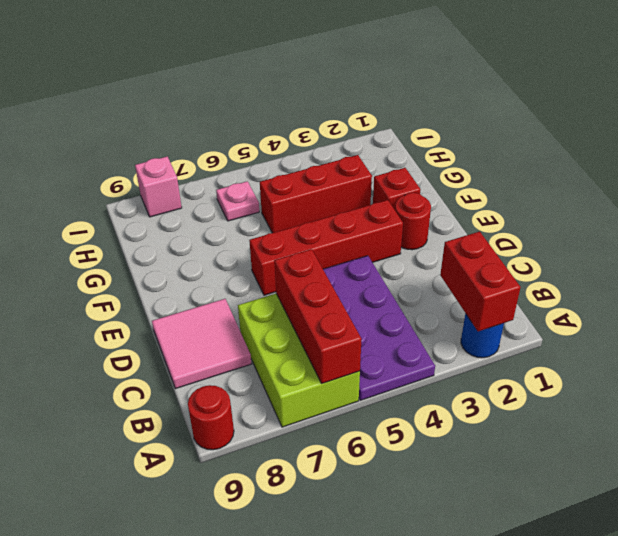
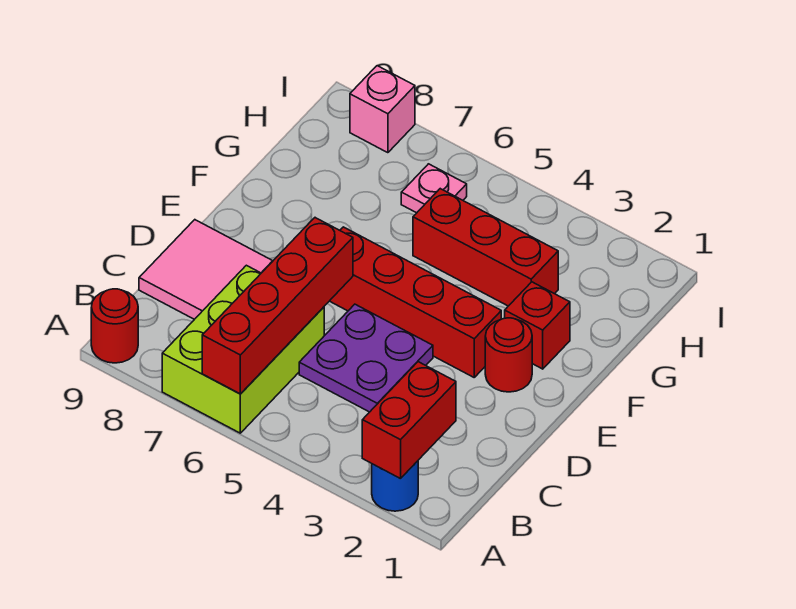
purple 2x4 plate [323,256,435,400] -> purple 2x2 plate [299,304,433,412]
red 1x3 brick [274,249,361,383] -> red 1x4 brick [202,218,353,394]

